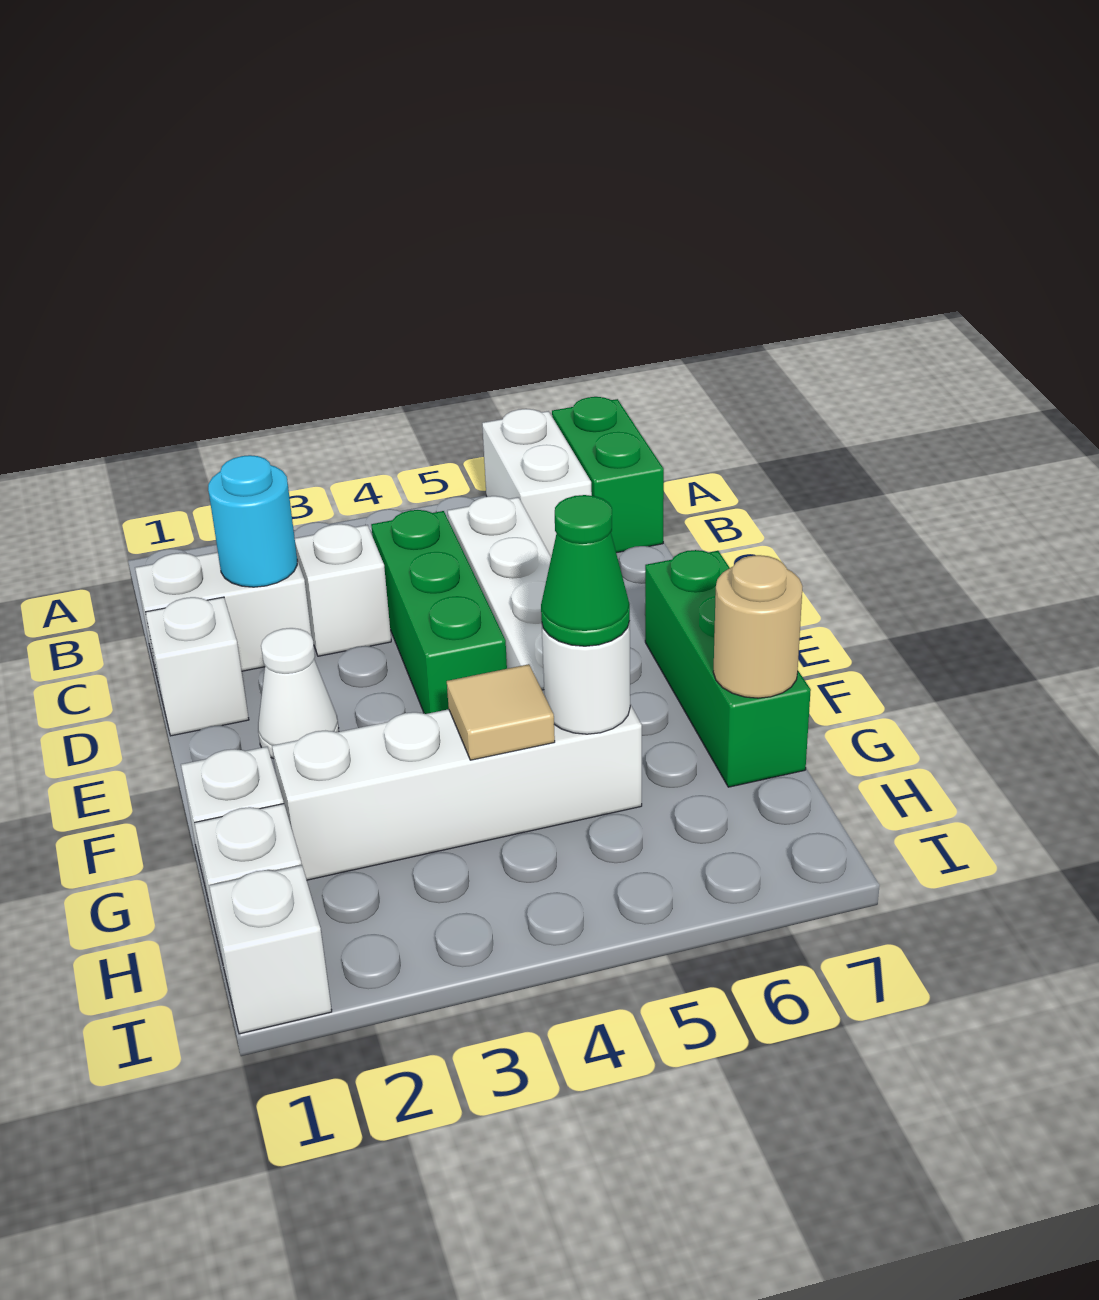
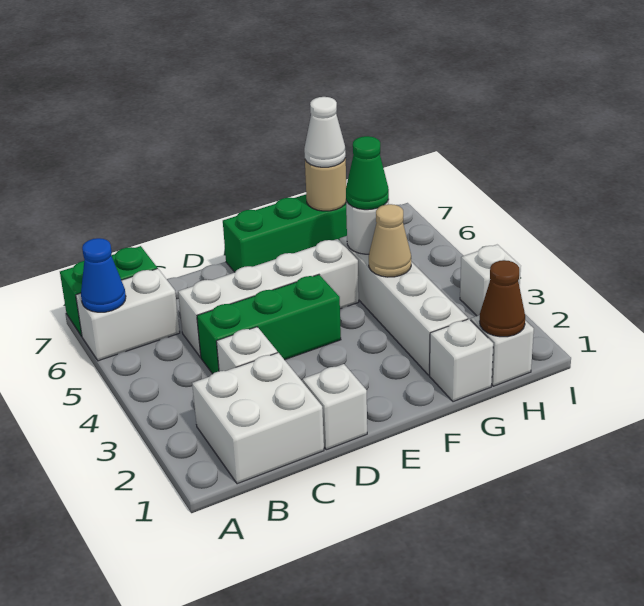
none -> blue 1x1 cone [81,238,126,312]
white 1x2 brick [135,552,311,680] -> white 2x2 brick [192,353,324,484]
cyan 1x1 round brick [208,455,297,587] -> none
white 1x1 cone [258,628,339,759] -> white 1x1 cone moved to [304,97,346,167]
tan 1x1 tile [447,664,555,760] -> tan 1x1 cone [369,204,411,277]
none -> brown 1x1 cone [480,260,525,337]
white 1x1 brick [209,865,332,1034] -> white 1x1 brick moved to [460,245,521,316]

